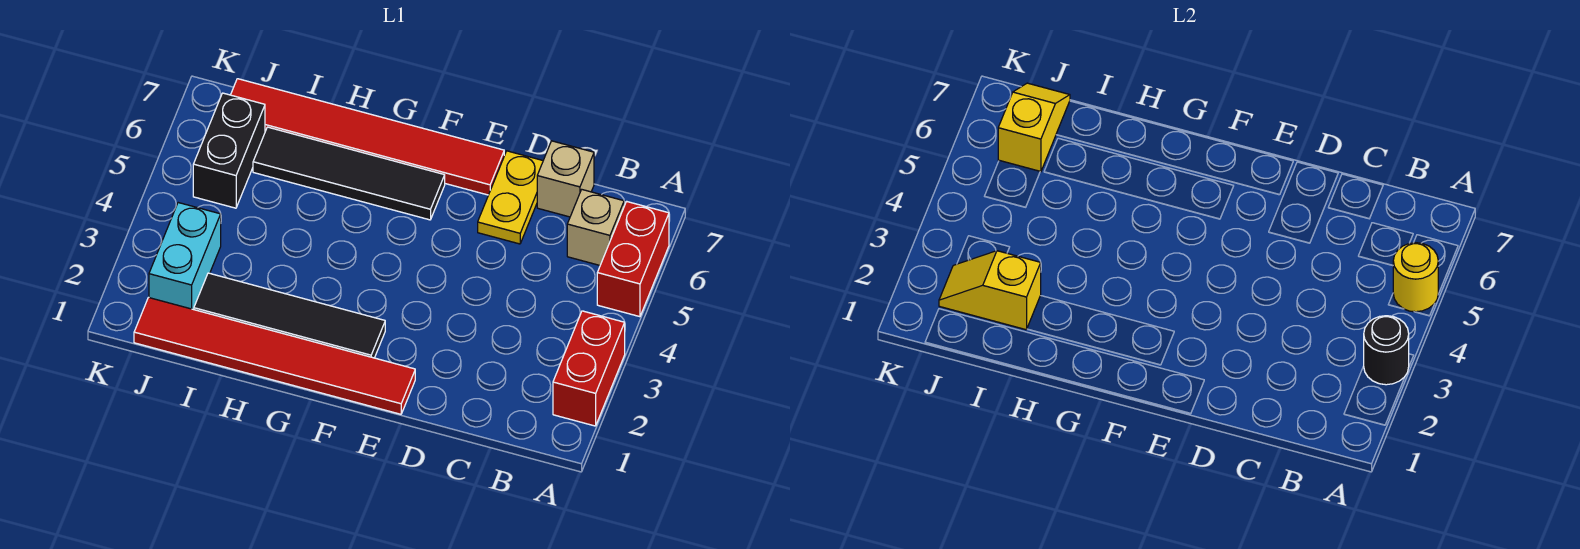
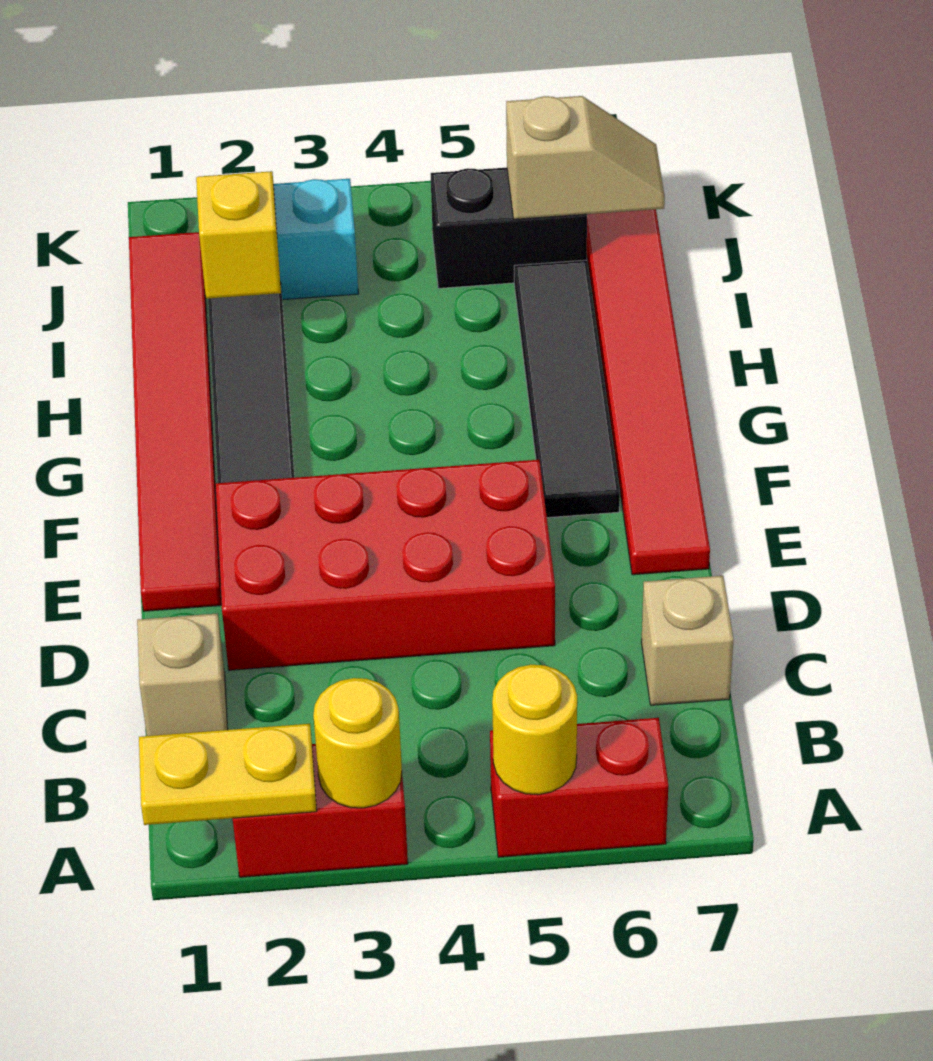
black 1x1 round brick [1364,316,1409,385] -> yellow 1x1 round brick [313,678,402,808]
tan 1x1 brick [567,190,624,265] -> tan 1x1 brick moved to [137,613,228,736]
none -> red 2x4 brick [215,460,555,670]
yellow 1x2 plate [478,151,543,244] -> yellow 1x2 plate moved to [139,724,317,825]
yellow 1x2 slope [998,83,1070,172] -> tan 1x2 slope [506,96,665,219]

